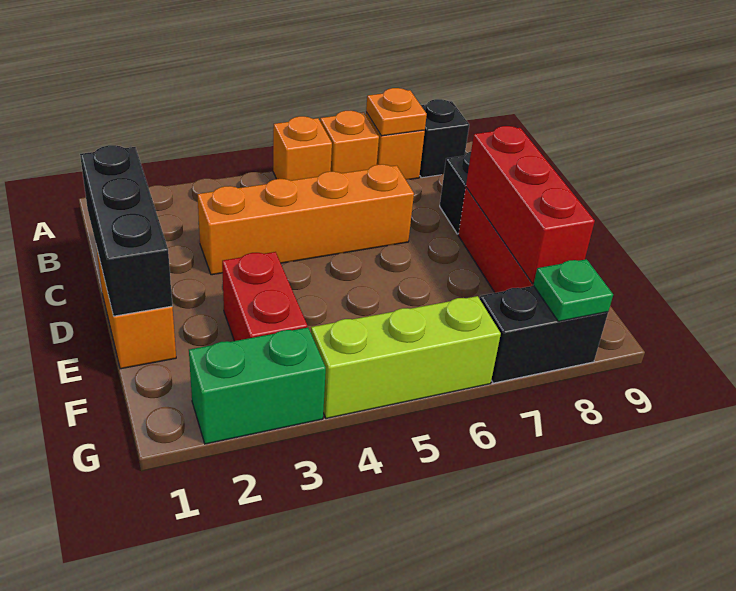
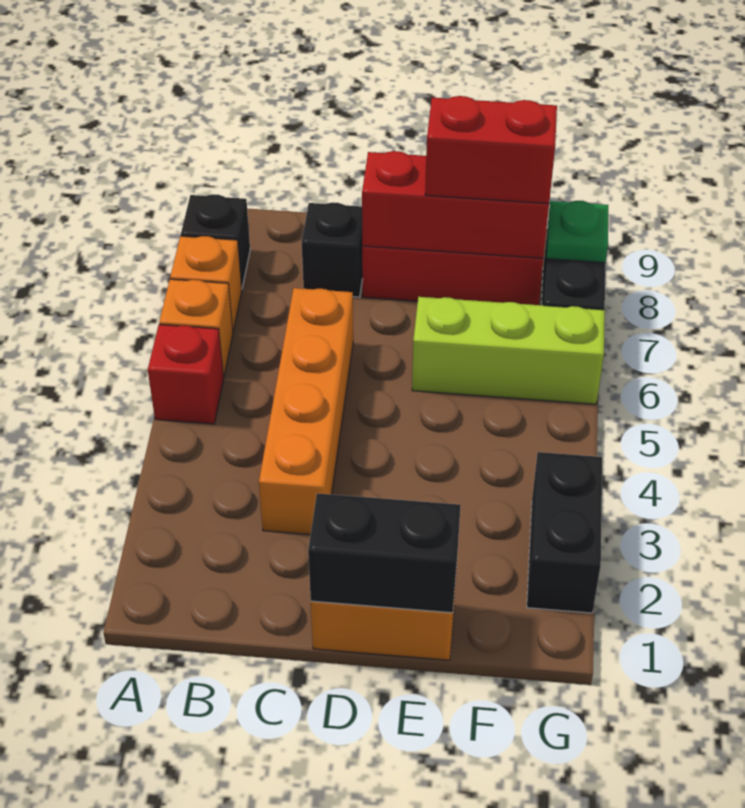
orange 1x1 brick [273,116,332,181] -> red 1x1 brick [148,324,224,424]
orange 1x1 plate [366,88,427,136] -> none
black 1x3 brick [80,145,172,316] -> black 1x2 brick [308,493,461,613]
red 1x2 brick [222,252,307,341] -> red 1x2 brick moved to [425,96,557,204]
green 1x2 brick [189,327,326,444] -> black 1x2 brick [527,452,602,613]
lime 1x3 brick [311,296,501,418] -> lime 1x3 brick turned to [412,297,605,404]

